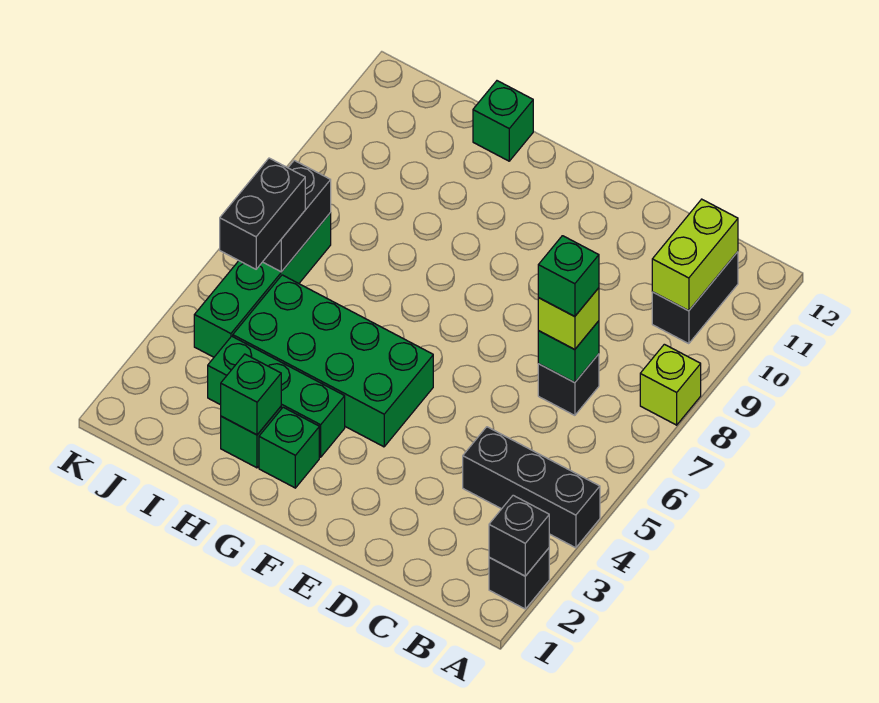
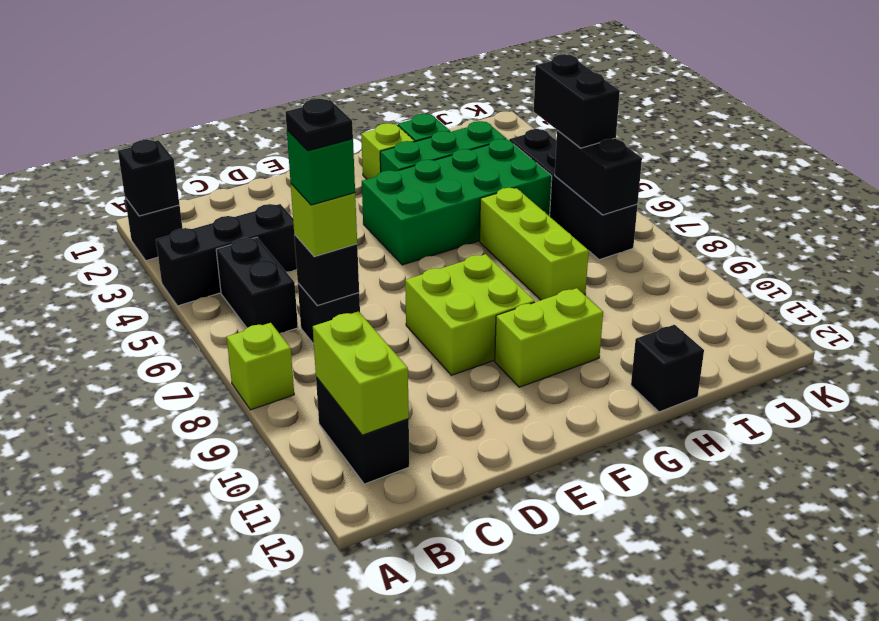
none -> black 1x2 brick [216,237,298,333]
green 1x1 brick [538,321,599,383] -> black 1x1 brick [294,235,359,306]
none -> black 1x1 plate [285,99,353,151]
none -> lime 2x2 brick [405,254,535,375]
none -> lime 1x2 brick [495,288,603,387]
green 1x1 brick [259,407,319,488] -> lime 1x1 brick [361,123,414,179]
green 1x1 brick [221,354,281,435] -> none
none -> lime 1x3 brick [480,188,589,300]
green 1x1 brick [473,81,533,161] -> black 1x1 brick [631,325,704,412]
green 1x4 brick [194,213,331,357] -> black 1x4 brick [509,129,637,260]

